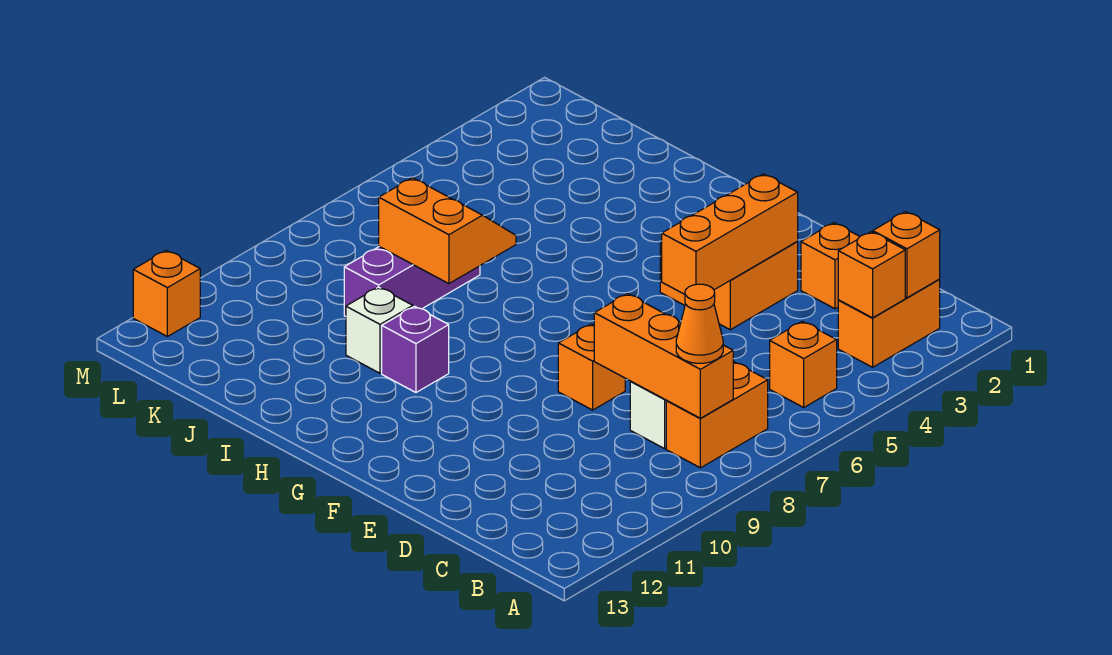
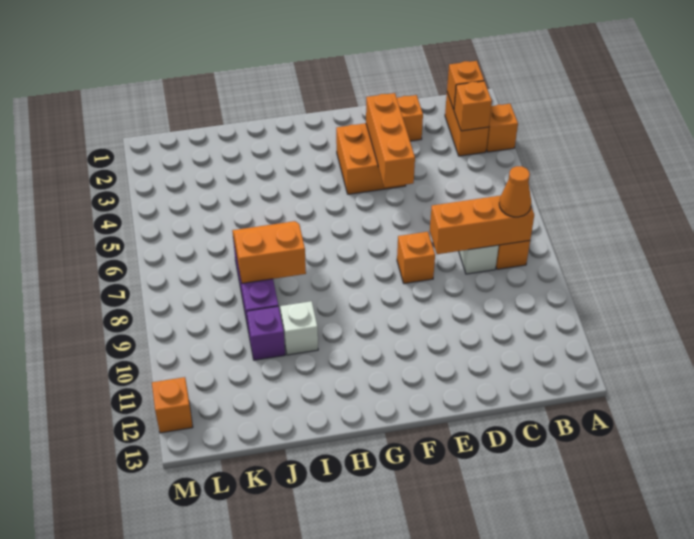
orange 1x1 brick [770,321,837,407] -> orange 1x1 brick moved to [486,104,518,152]
purple 1x1 brick [382,306,449,392] -> purple 1x1 brick moved to [247,306,285,360]

